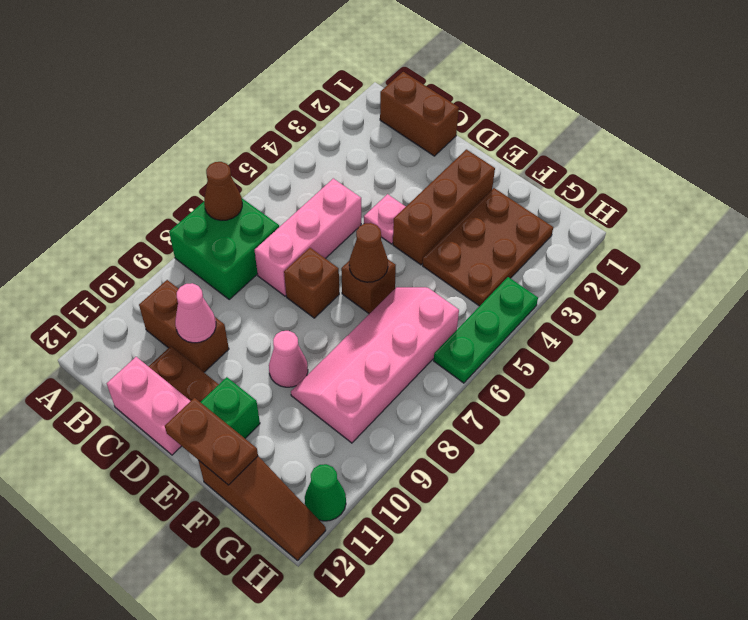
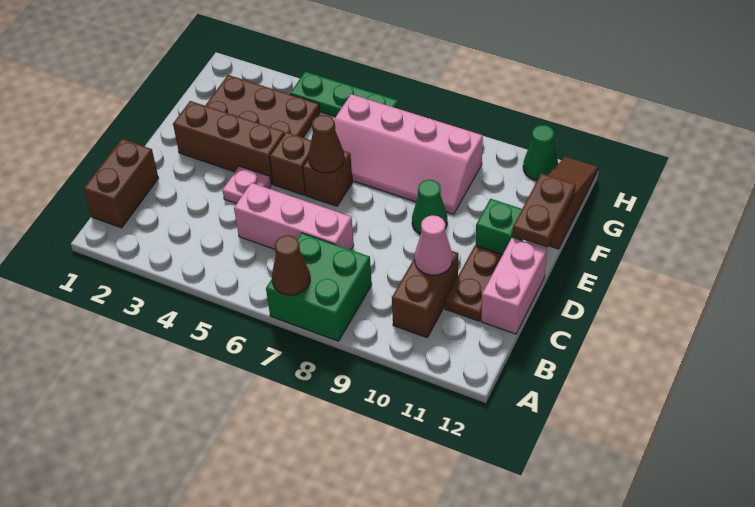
brown 1x1 brick [284,248,339,318] -> brown 1x1 brick moved to [270,132,311,195]
pink 1x1 cone [269,331,308,387] -> green 1x1 cone [412,180,447,234]

